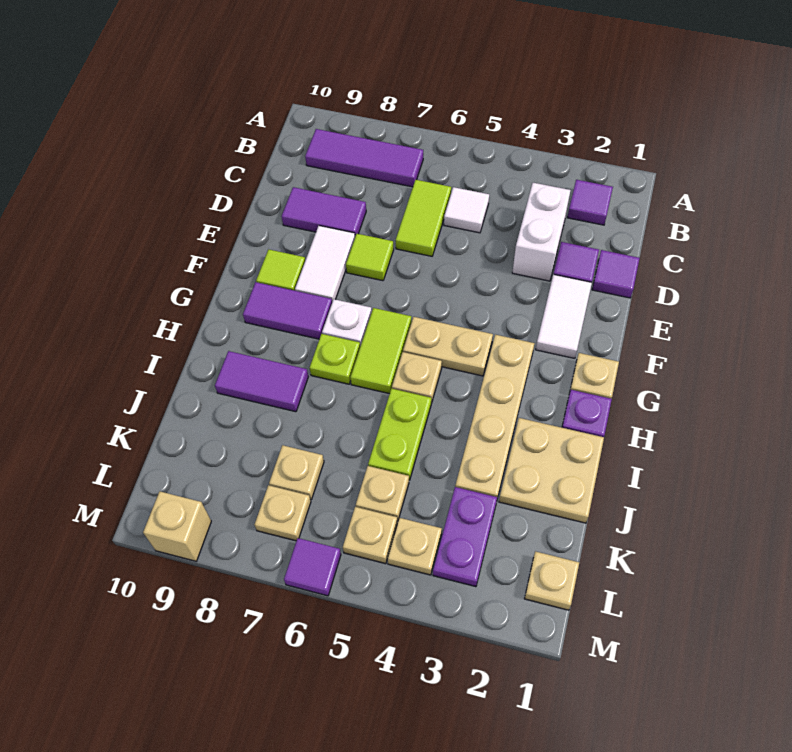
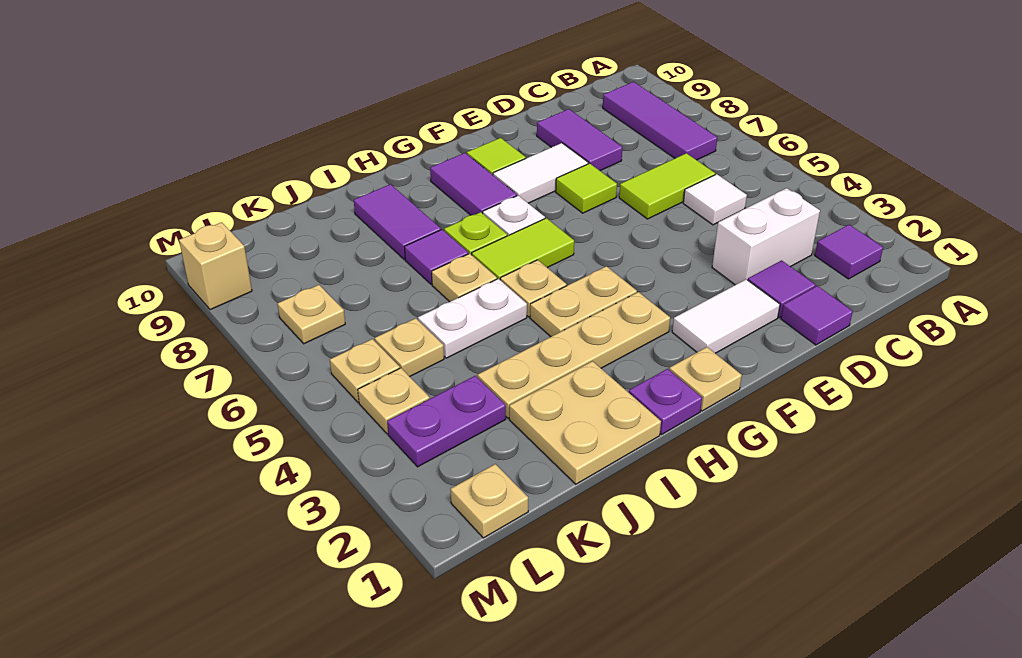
tan 1x2 plate [403,317,493,376] -> tan 1x2 plate turned to [530,266,637,336]
lime 1x2 plate [368,389,431,480] -> white 1x2 plate [418,279,527,358]
tan 1x1 plate [269,445,324,500] -> tan 1x1 plate moved to [432,254,497,302]
purple 1x1 tile [284,538,341,596] -> purple 1x1 tile moved to [404,230,468,284]

